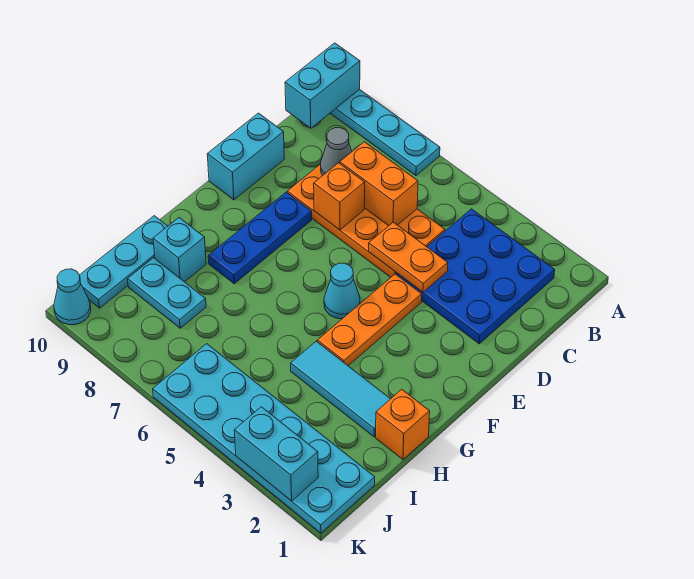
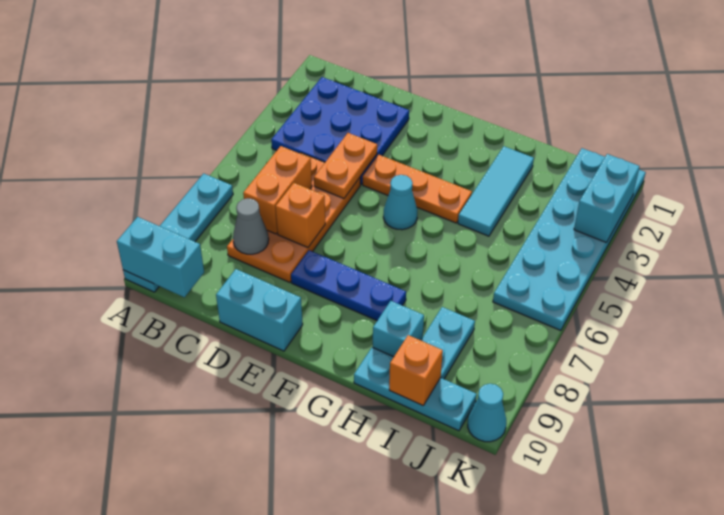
orange 1x1 brick [376,389,430,459] -> orange 1x1 brick moved to [389,335,443,406]

